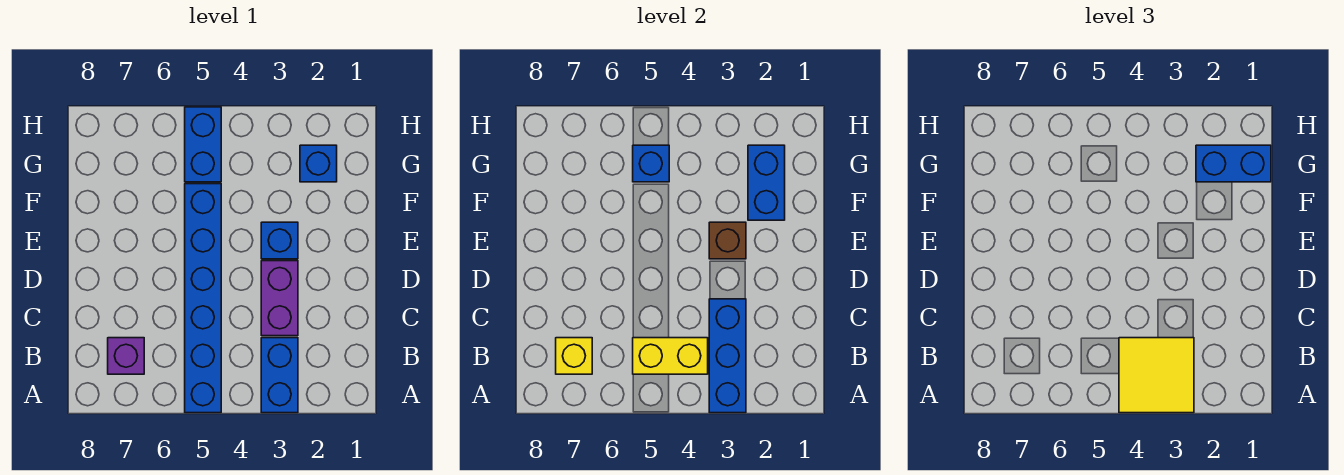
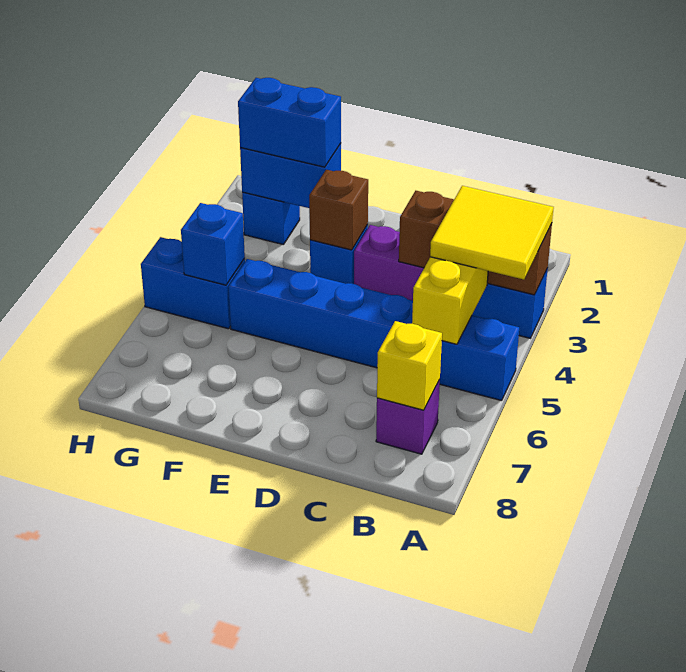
blue 1x3 brick [709,299,746,413] -> brown 1x3 brick [399,191,552,295]
blue 1x2 brick [1196,145,1271,182] -> blue 1x2 brick turned to [238,78,341,167]

